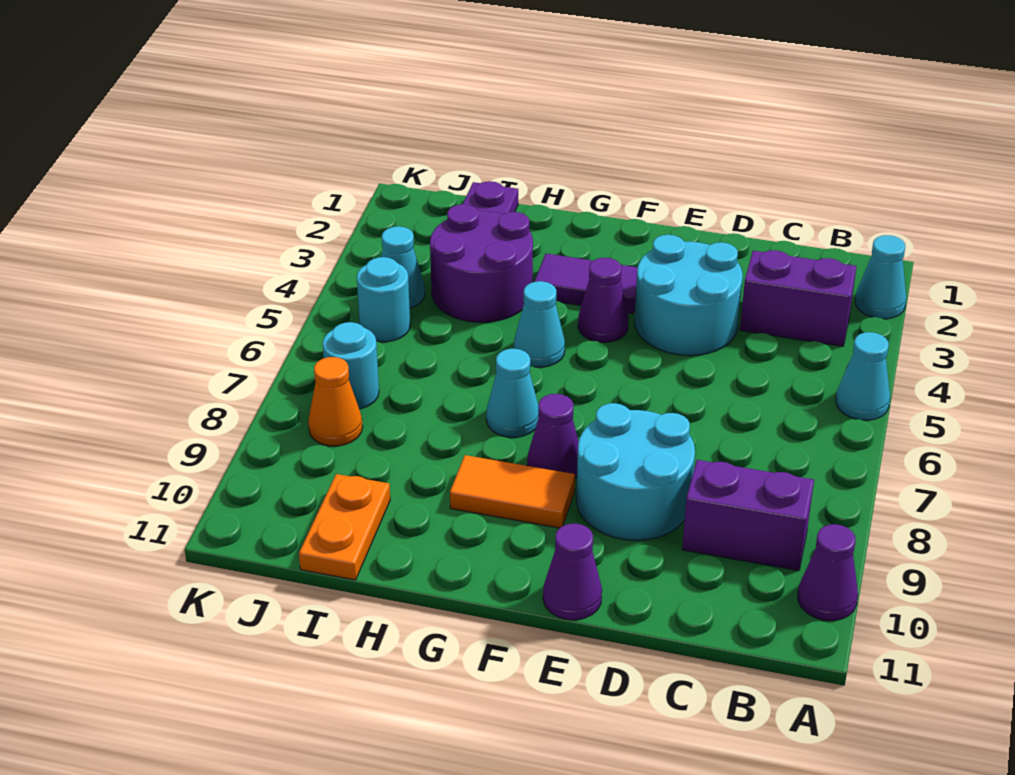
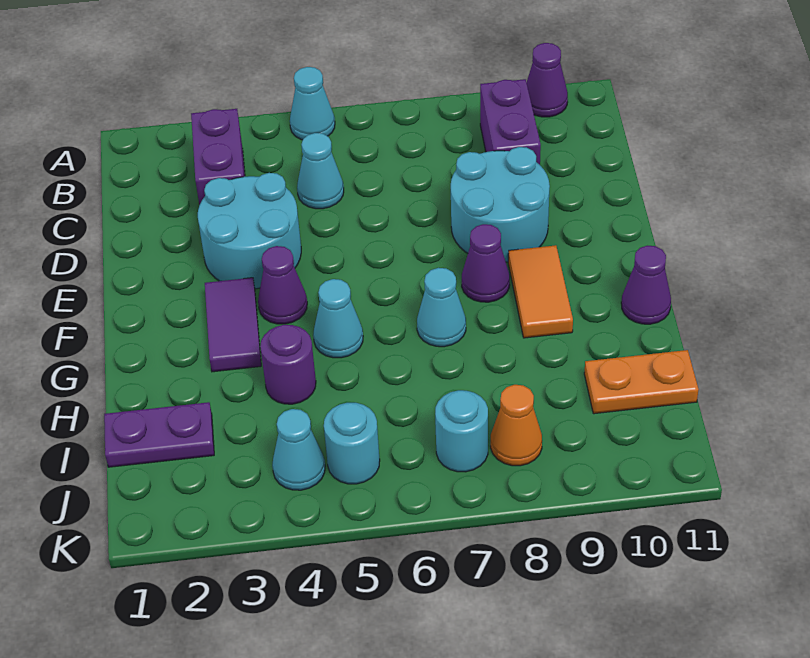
cyan 1x1 cone [855,235,906,319] -> cyan 1x1 cone moved to [297,133,344,209]
purple 1x1 cone [543,524,602,620] -> purple 1x1 cone moved to [621,246,671,324]
purple 2x2 round brick [430,204,533,322] -> purple 1x1 round brick [260,325,316,404]

